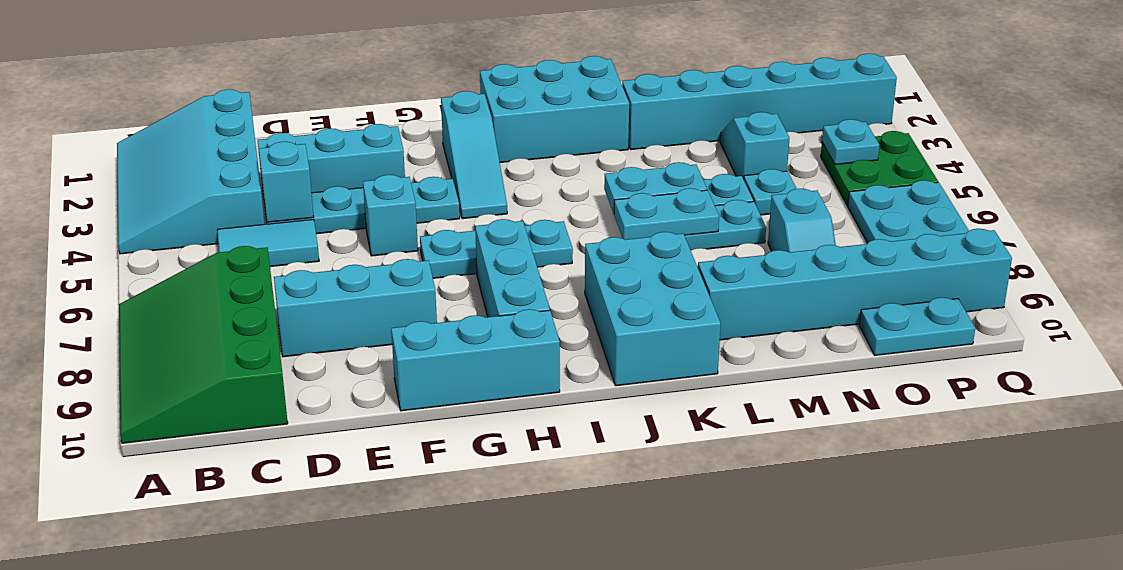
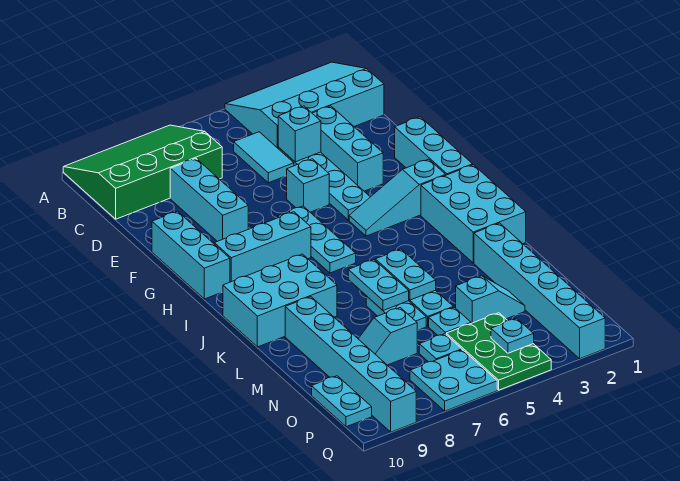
none -> cyan 1x3 brick [395,117,473,175]
none -> cyan 1x1 plate [419,334,462,362]
green 2x2 plate [821,131,938,206] -> green 2x3 plate [446,313,551,390]

